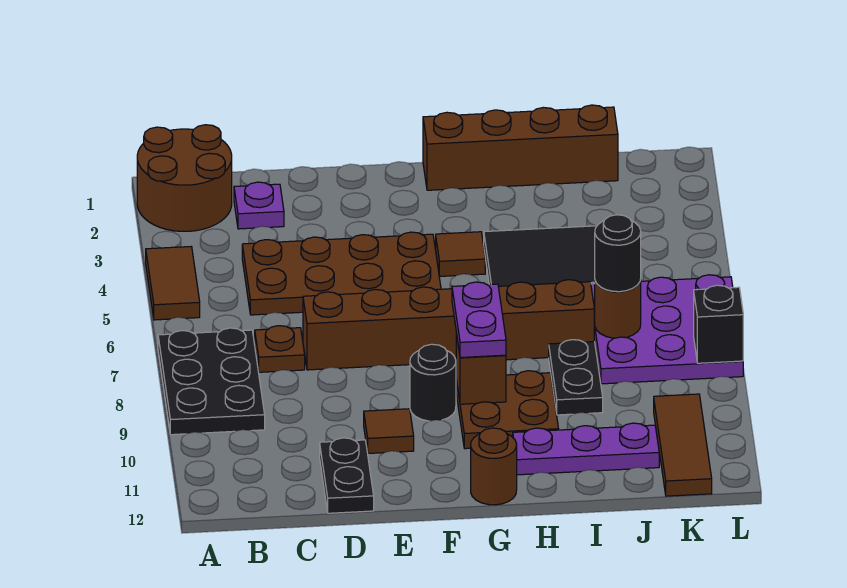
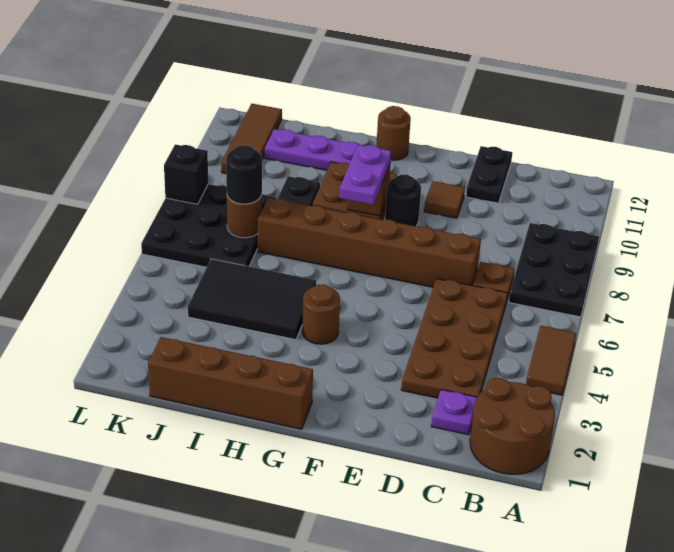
brown 2x4 plate [242,232,441,315] -> brown 2x4 plate turned to [401,278,508,398]
brown 1x1 tile [436,232,485,276] -> brown 1x1 round brick [302,285,340,344]
purple 3x3 plate [591,275,743,384] -> black 3x3 plate [141,184,276,267]

